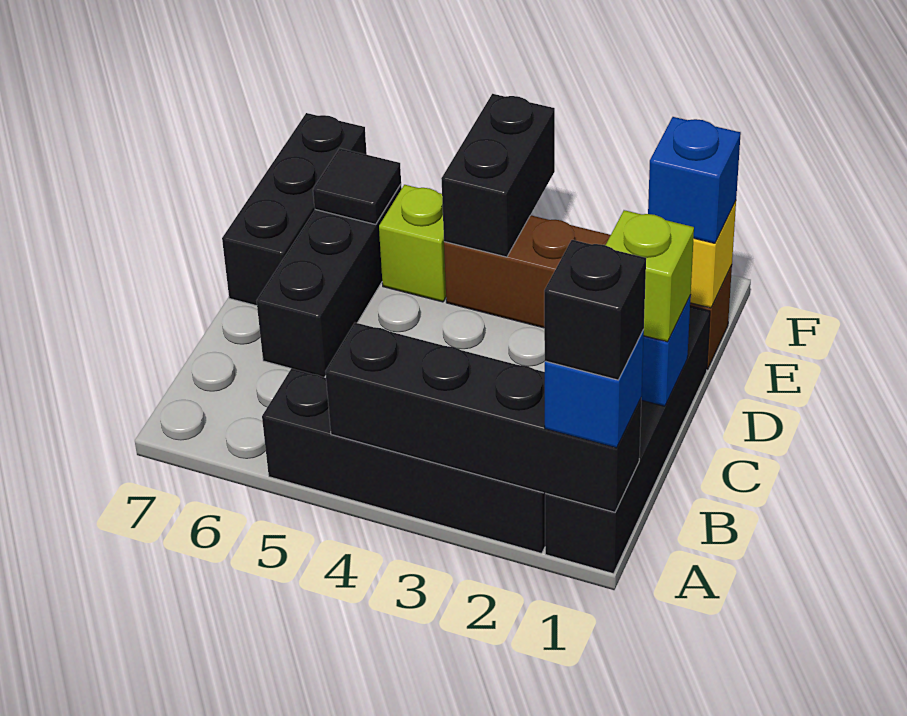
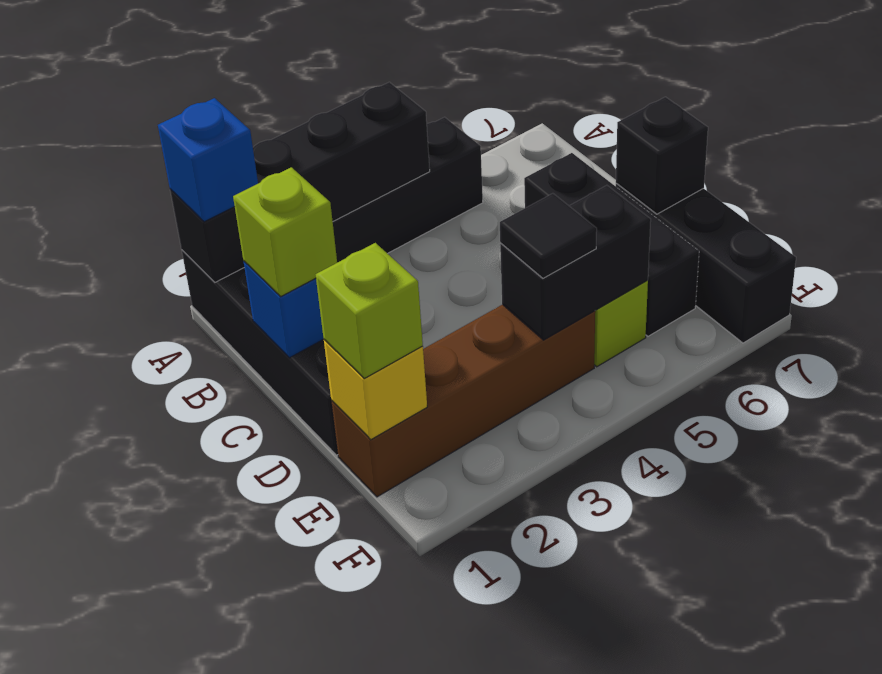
black 1x1 brick [544,240,646,380] -> black 1x1 brick moved to [616,97,708,214]
blue 1x1 brick [648,117,741,243] -> lime 1x1 brick [316,243,423,378]
black 1x2 brick [441,94,555,257] -> black 1x2 brick turned to [500,185,651,340]
black 1x1 tile [313,148,401,224] -> black 1x1 tile moved to [500,193,597,278]

